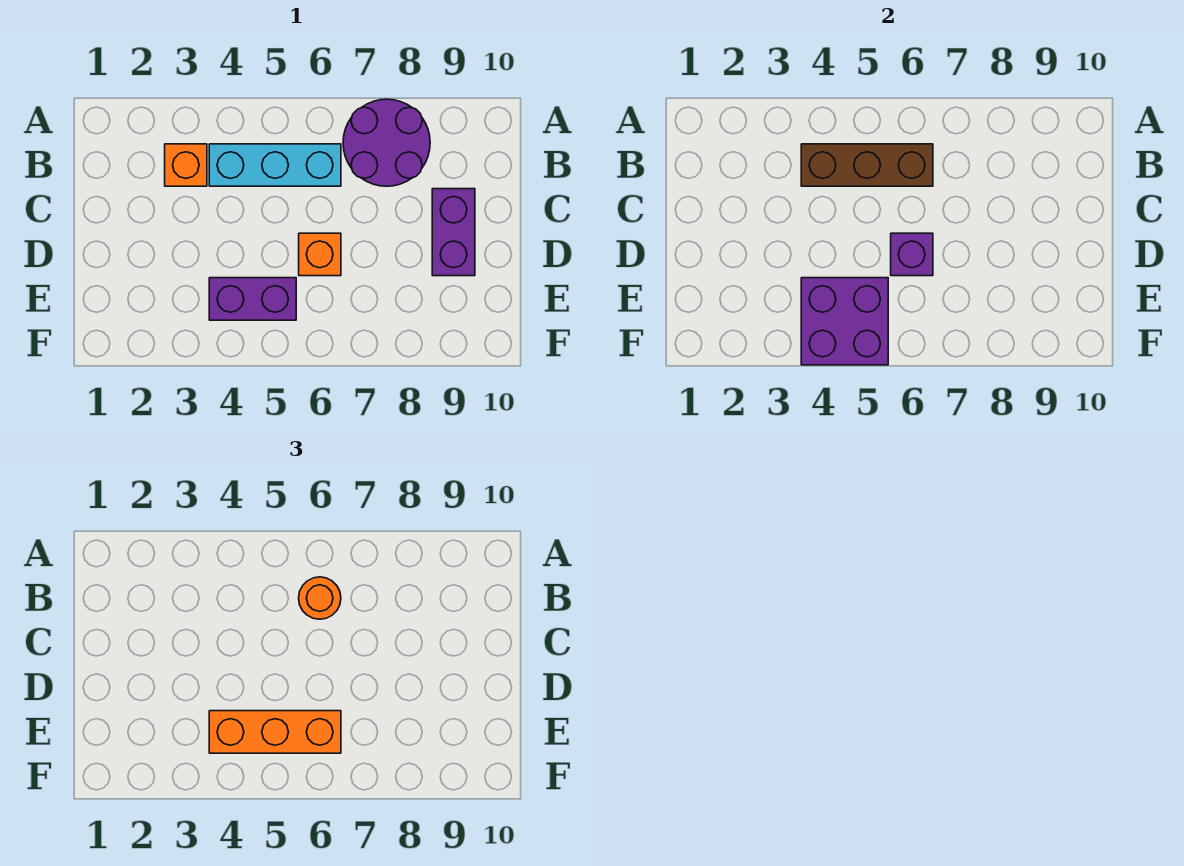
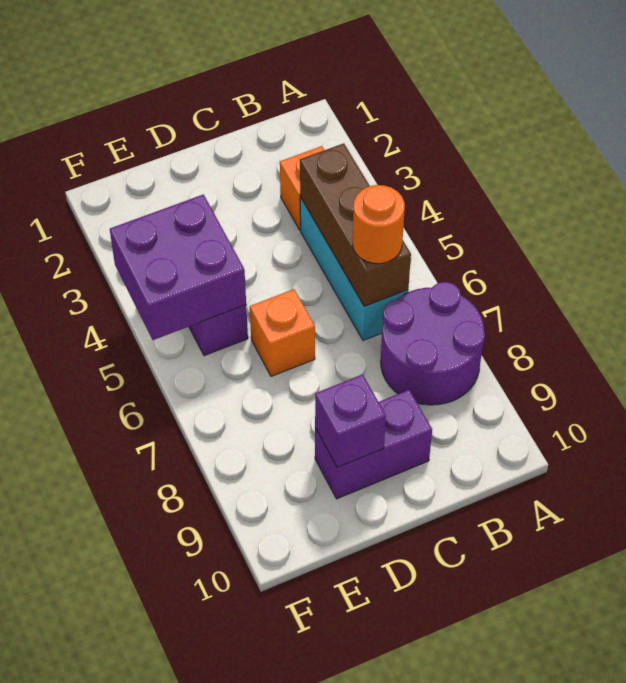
purple 1x1 brick [891,233,933,276] -> purple 1x1 brick moved to [315,375,386,468]
orange 1x3 brick [209,711,341,753] -> none

